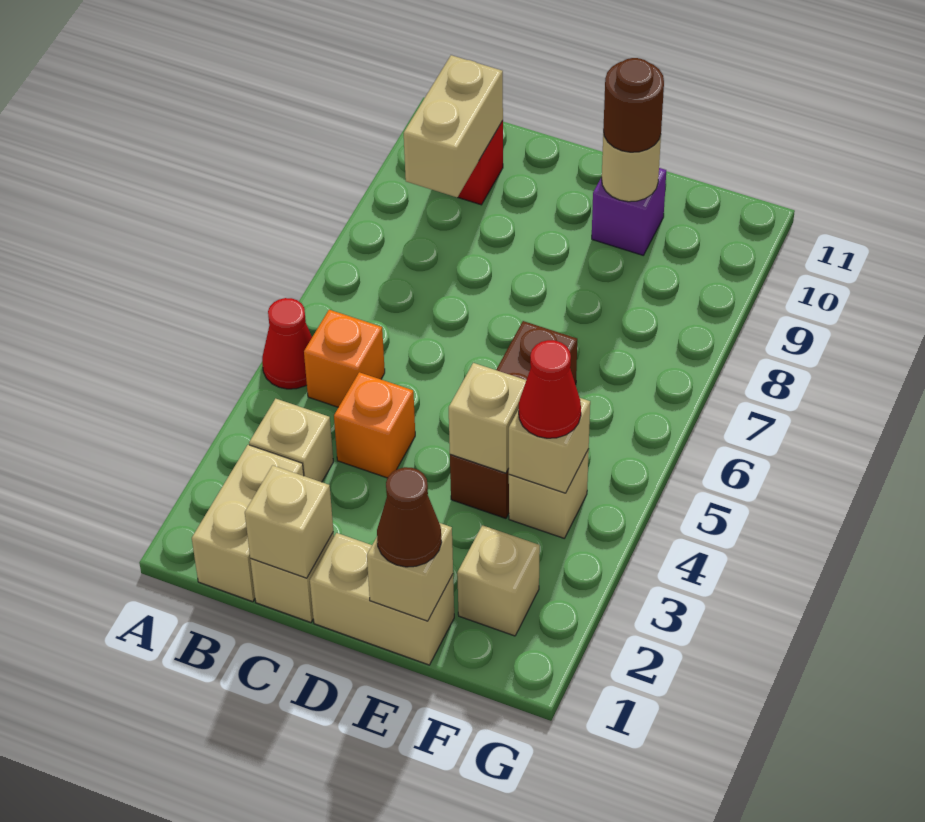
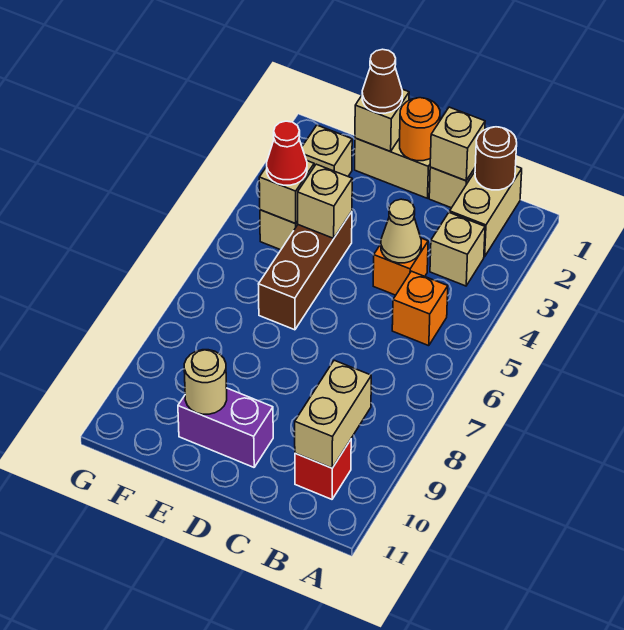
red 1x1 cone [262,298,312,389] -> none
none -> tan 1x1 cone [381,199,421,263]
none -> orange 1x1 round brick [400,98,440,161]
purple 1x1 brick [592,168,666,255] -> purple 1x2 brick [178,388,273,467]
brown 1x1 round brick [603,58,664,152] -> brown 1x1 round brick moved to [475,127,517,190]

